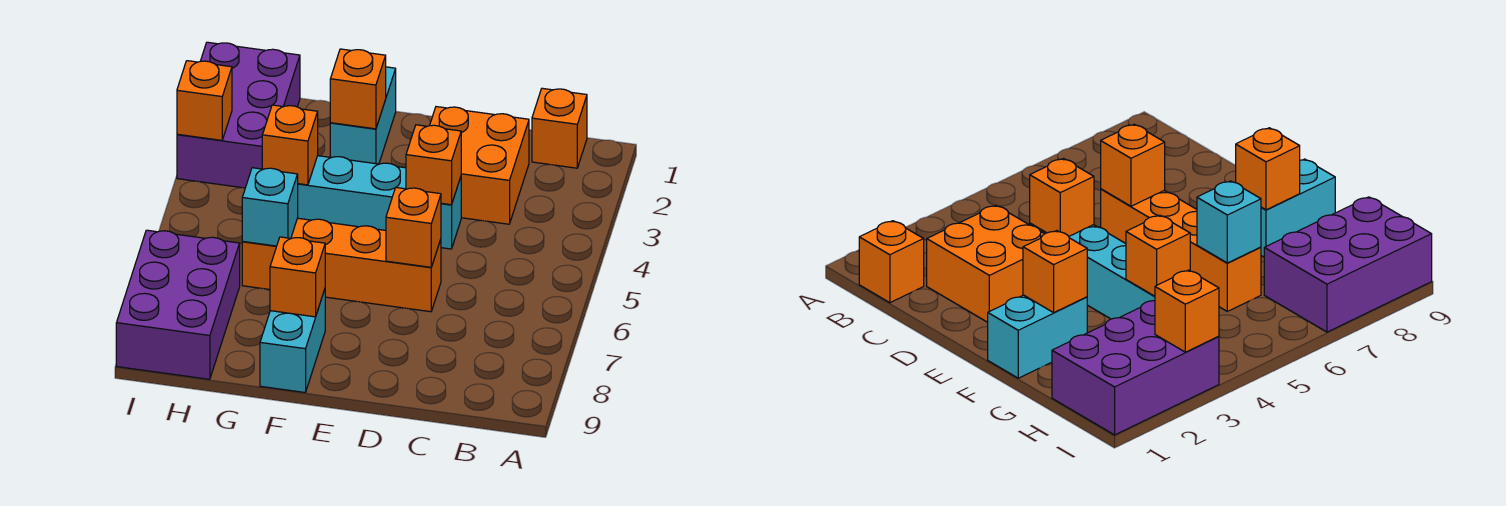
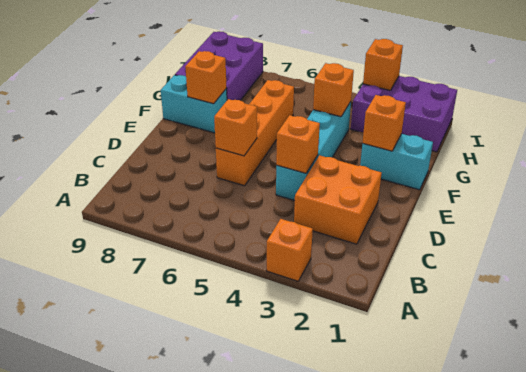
orange 1x1 brick [532,88,587,168] -> orange 1x1 brick moved to [267,219,313,281]
cyan 1x1 brick [242,168,298,246] -> none
purple 2x3 brick [116,230,240,379] -> purple 2x3 brick turned to [175,31,263,100]

